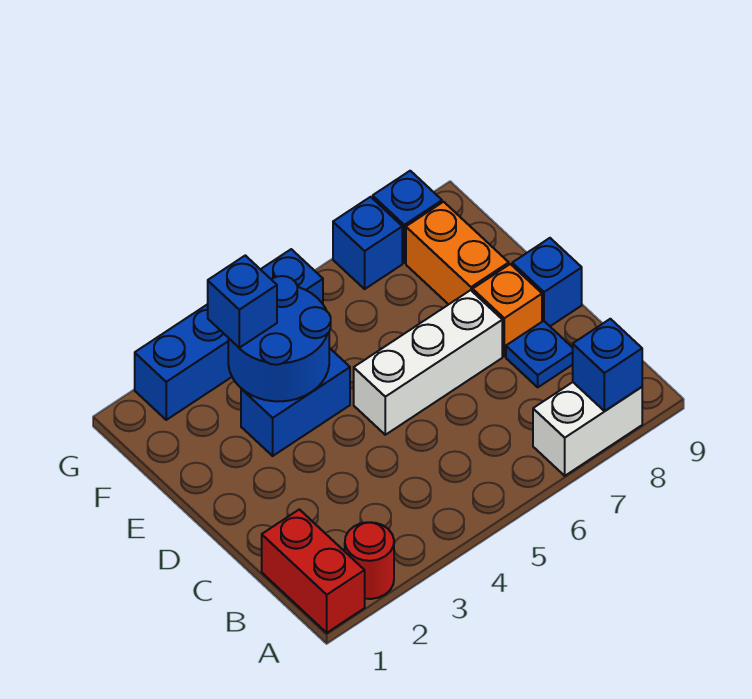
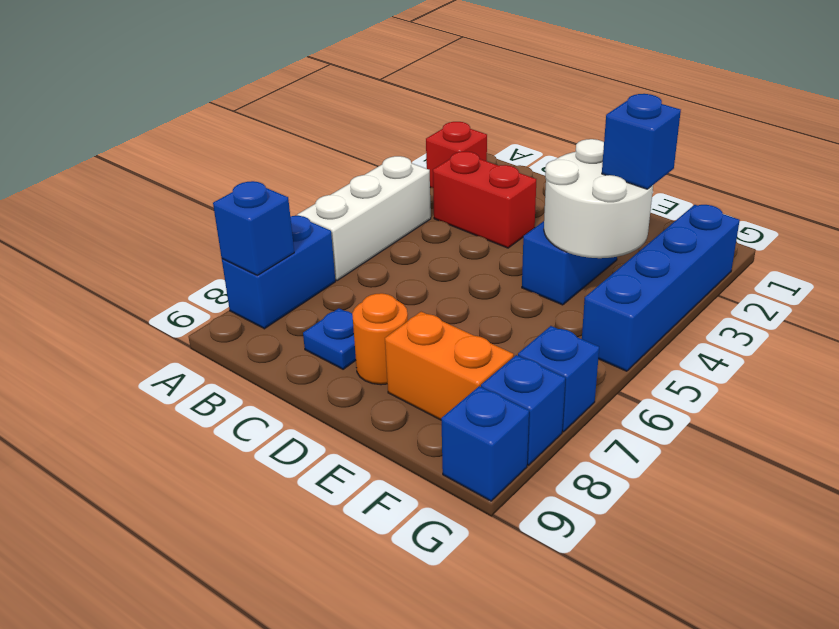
red 1x2 brick [262,509,365,633] -> red 1x2 brick moved to [433,152,536,248]
red 1x1 round brick [345,522,394,599] -> red 1x1 brick [426,122,487,188]
white 1x2 brick [533,382,642,476] -> blue 1x2 brick [222,216,335,329]
white 1x3 brick [354,290,502,435] -> white 1x3 brick moved to [297,156,431,281]
orange 1x1 brick [473,264,542,356] -> orange 1x1 round brick [352,293,408,385]
blue 1x1 brick [512,238,582,326] -> blue 1x1 brick moved to [441,386,529,501]
blue 2x2 round brick [228,276,331,401] -> white 2x2 round brick [544,139,653,258]

